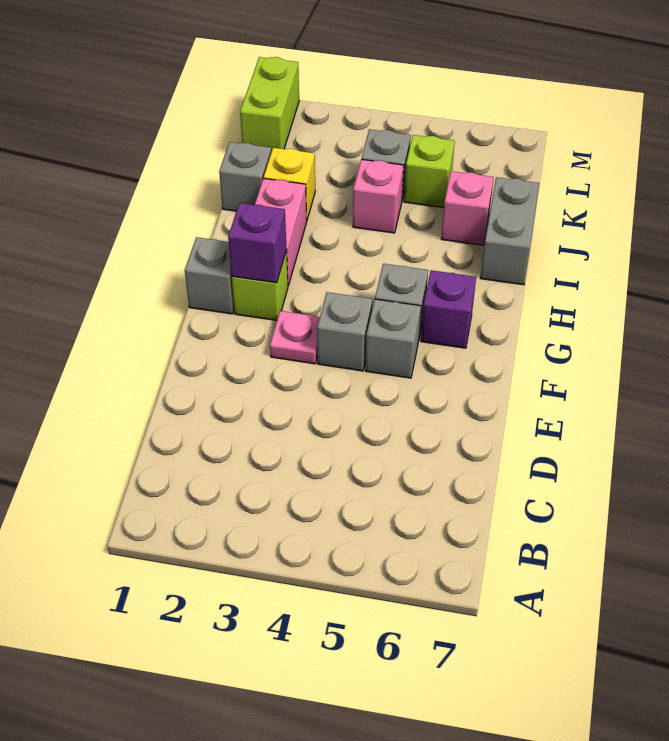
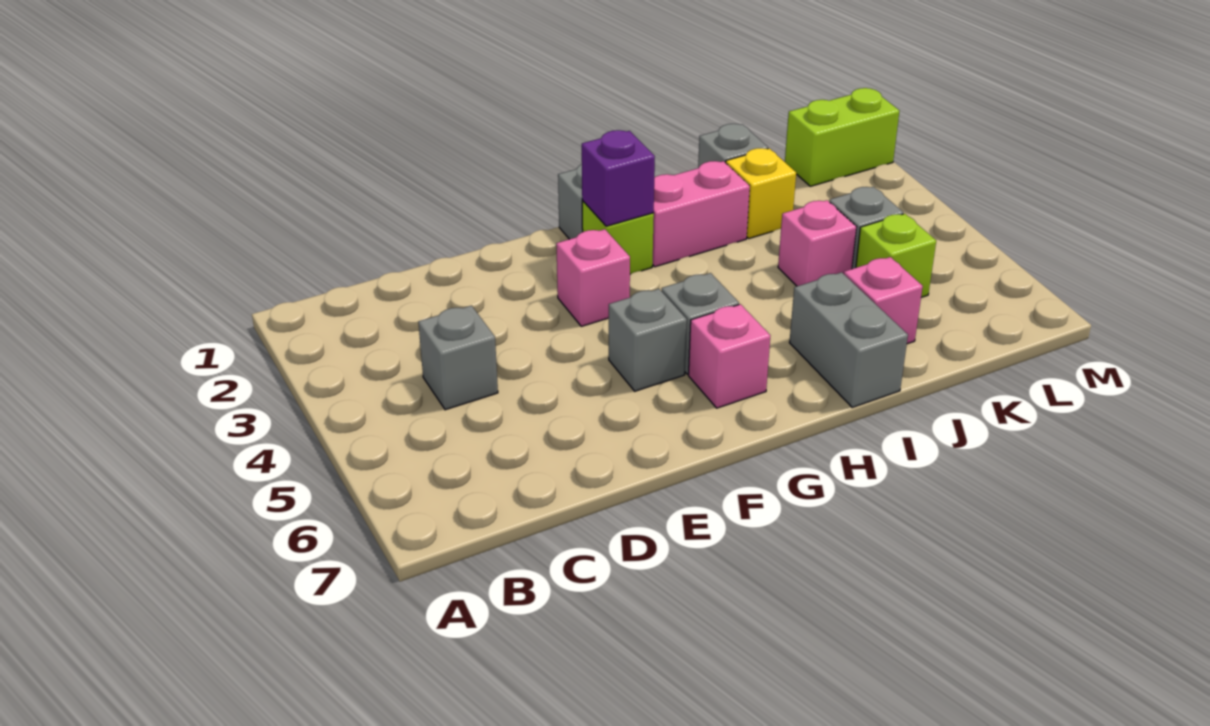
pink 1x1 plate [270,311,320,364] -> pink 1x1 brick [556,229,630,326]
grey 1x1 brick [317,292,372,371] -> grey 1x1 brick moved to [418,306,498,410]
purple 1x1 brick [421,270,476,348] -> pink 1x1 brick [688,304,770,408]
grey 1x2 brick [481,177,539,285] -> grey 1x2 brick turned to [789,272,908,407]

